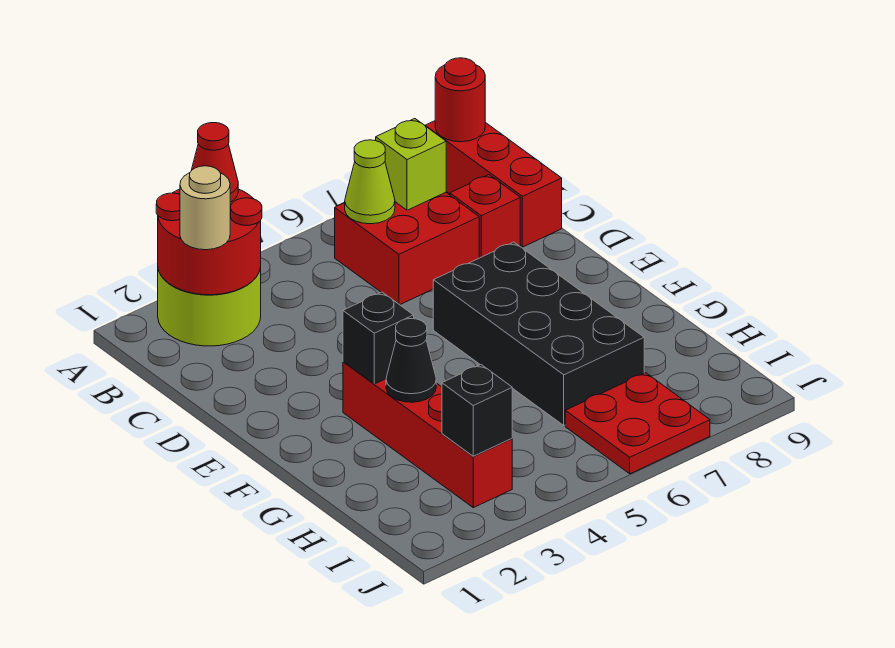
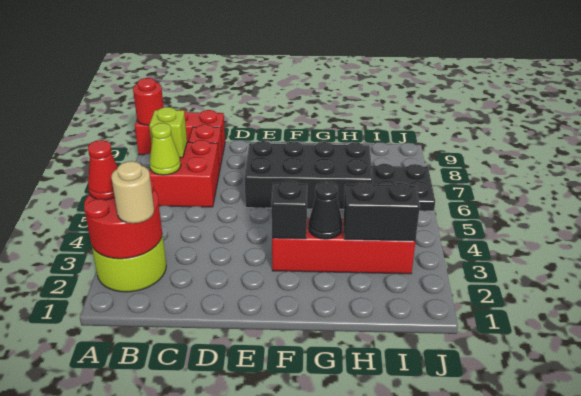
black 1x1 brick [442,365,512,456] -> black 1x2 brick [344,182,420,241]
red 2x2 plate [565,373,710,474] -> black 2x2 plate [372,164,435,211]

